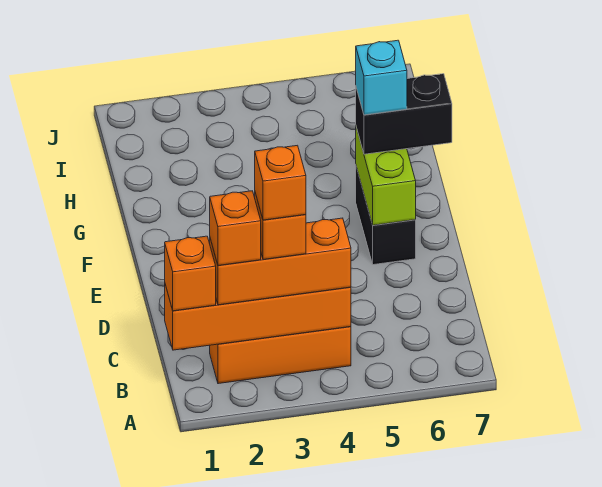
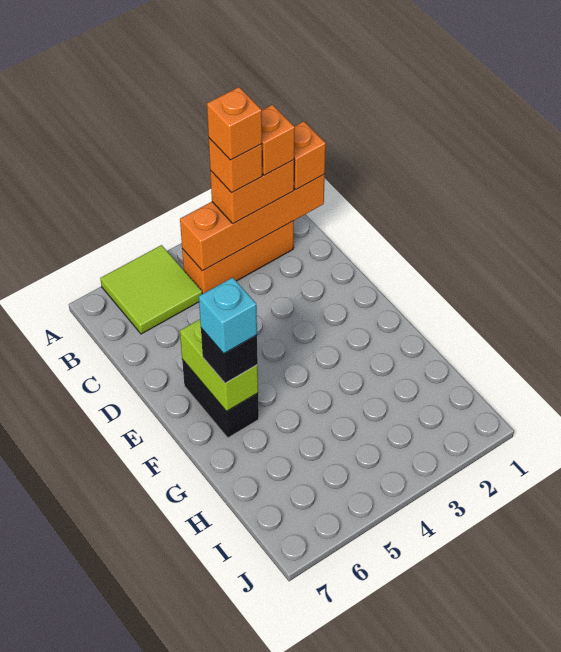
none -> lime 2x2 tile [100,245,202,334]
orange 1x3 brick [210,218,351,305] -> orange 1x2 brick [210,160,294,224]
black 1x2 brick [356,74,452,154] -> black 1x1 brick [201,328,258,383]

